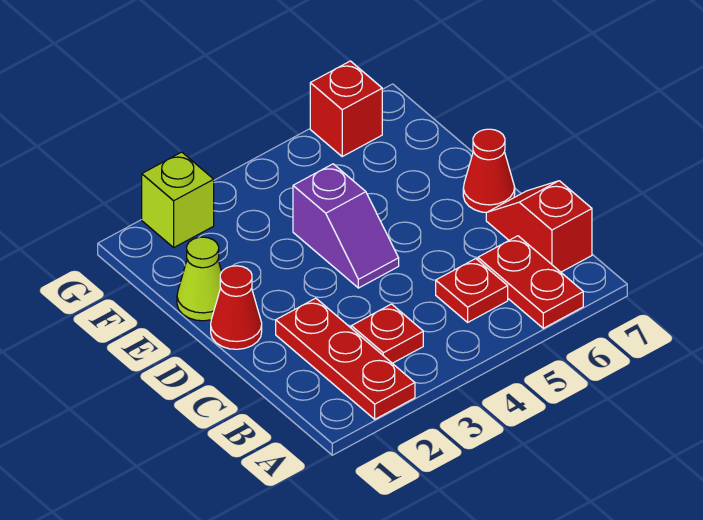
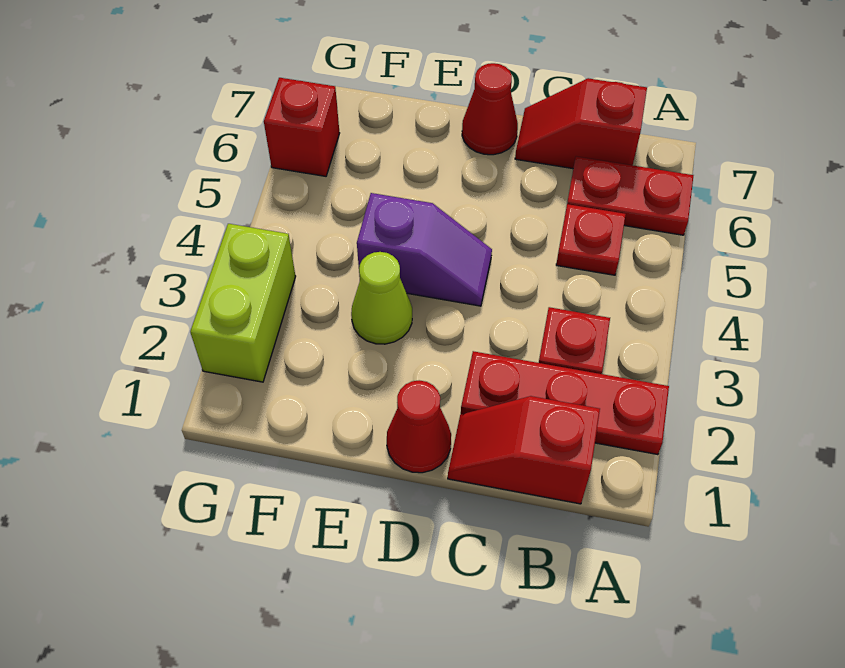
none -> red 1x2 slope [448,396,600,504]
lime 1x1 cone [177,237,222,321] -> lime 1x1 cone moved to [351,252,412,344]
lime 1x1 brick [142,152,214,247] -> lime 1x2 brick [190,224,296,382]

